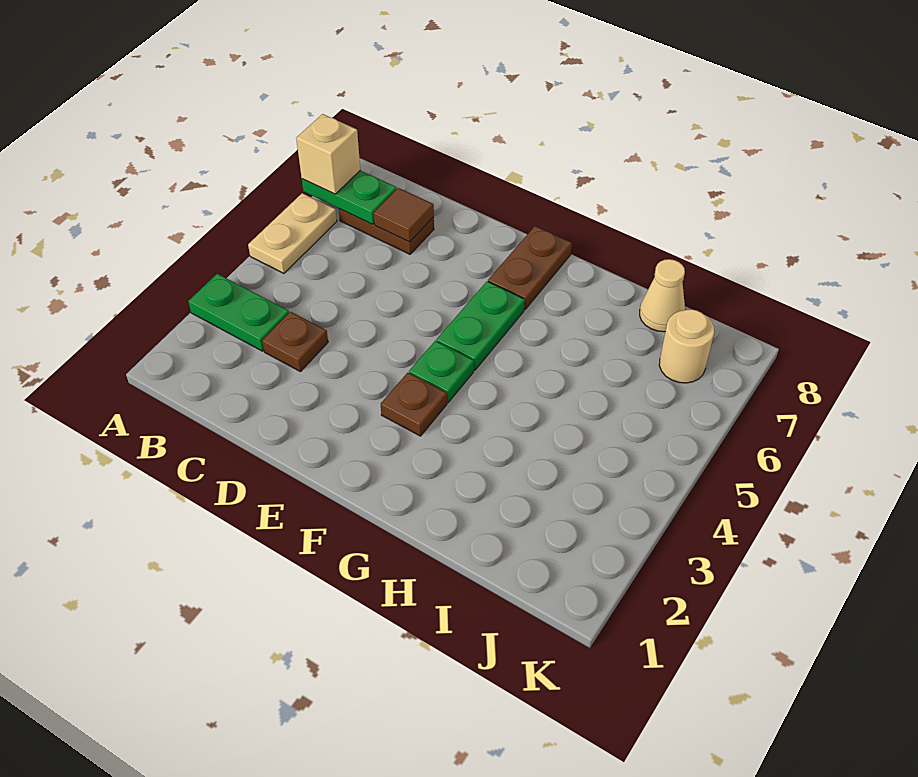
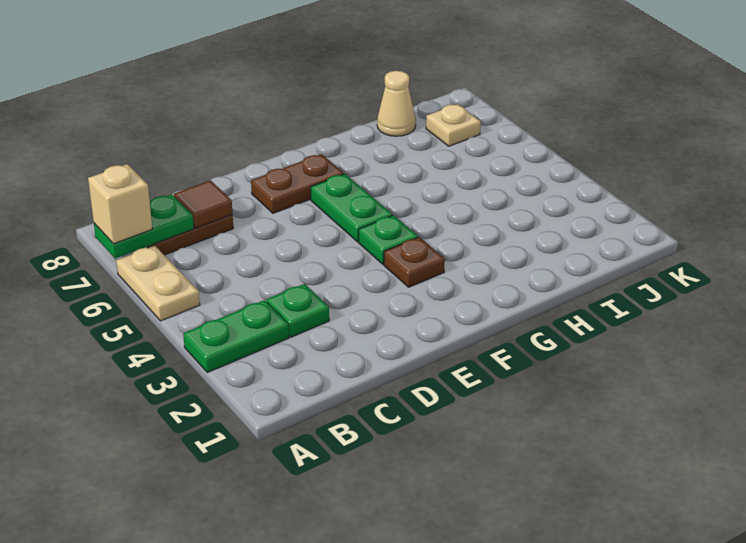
brown 1x1 plate [262,312,328,372] -> green 1x1 plate [267,284,329,337]
brown 1x2 plate [488,226,572,310] -> brown 1x2 plate turned to [251,154,344,213]
tan 1x1 round brick [659,309,714,383] -> tan 1x1 plate [426,104,481,146]

